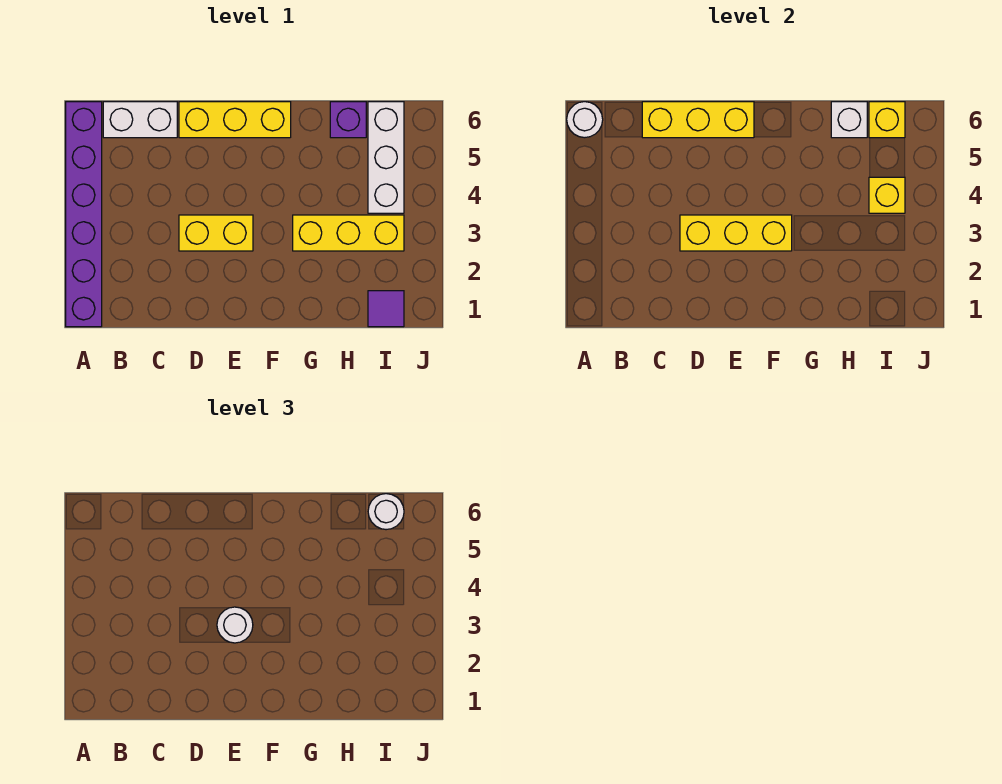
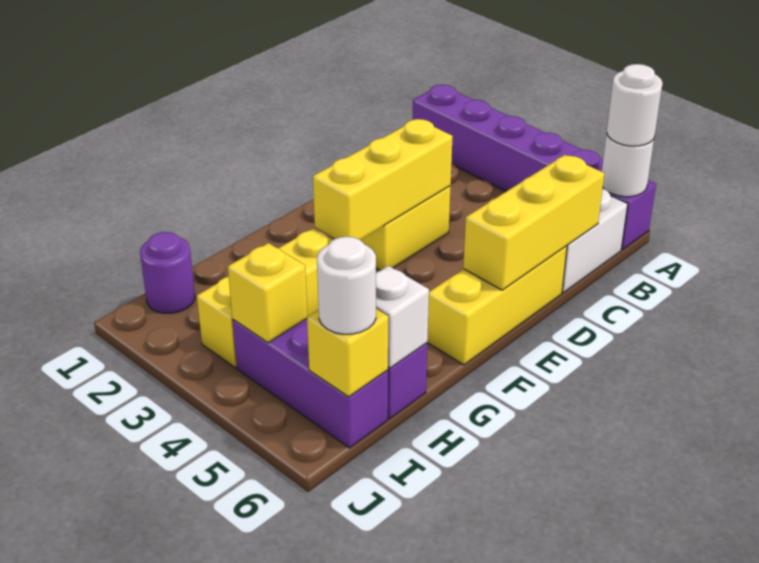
white 1x1 round brick [217,607,253,643] -> white 1x1 round brick moved to [607,64,662,146]
purple 1x1 tile [368,291,404,327] -> purple 1x1 round brick [140,232,195,313]
white 1x3 brick [368,102,404,213] -> purple 1x3 brick [233,319,388,448]

